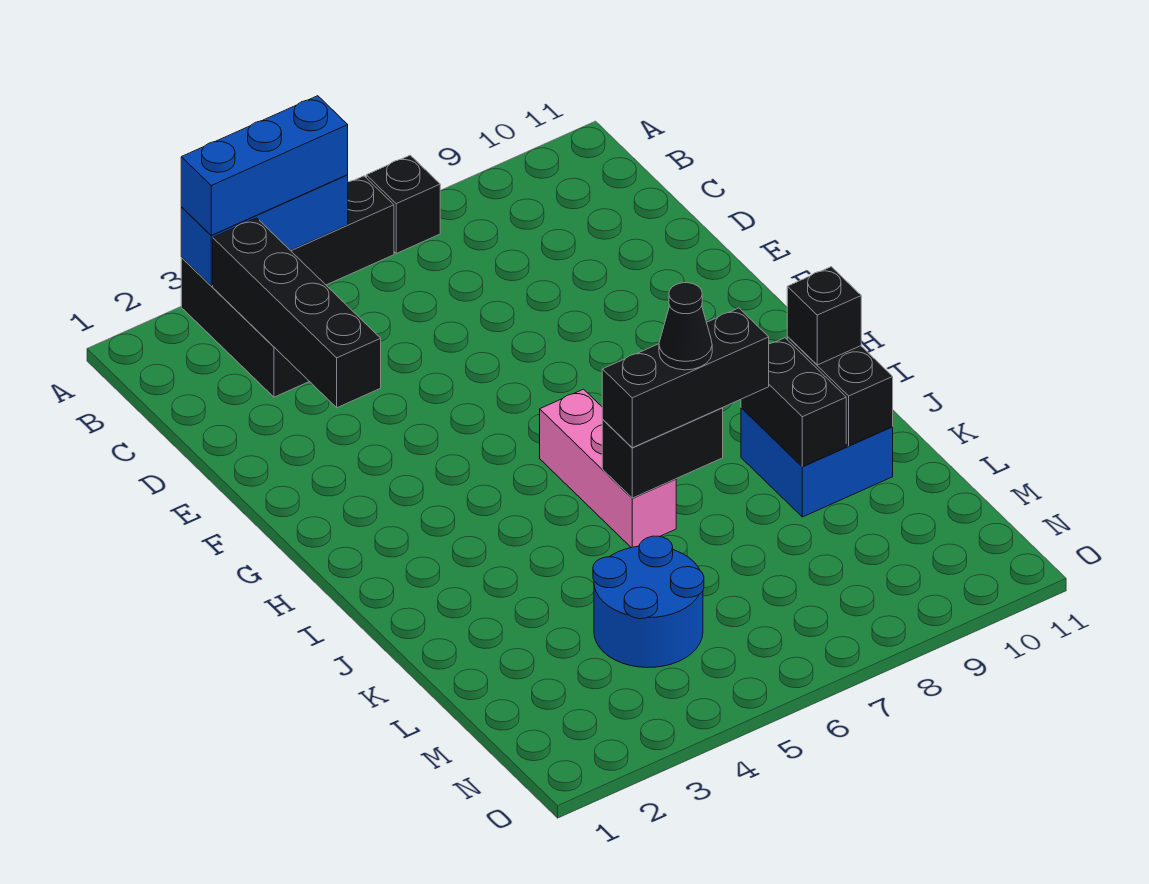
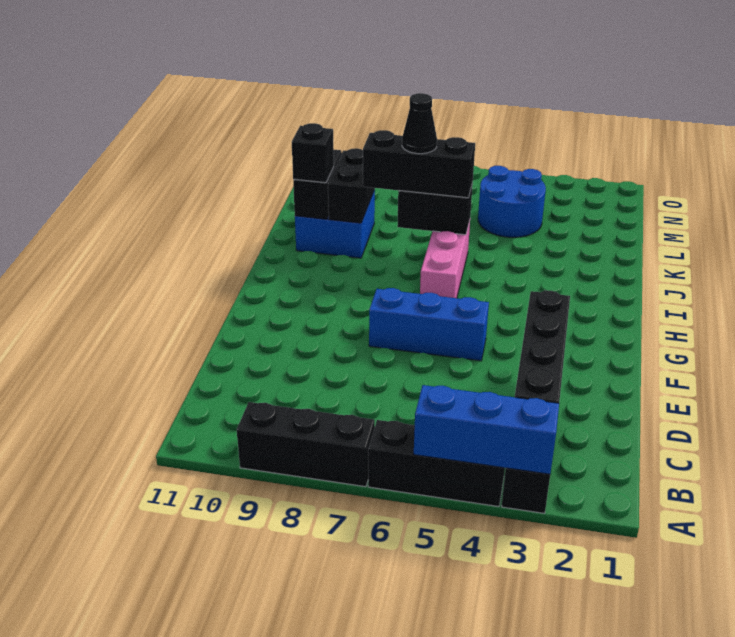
blue 1x3 brick [181,96,348,235] -> blue 1x3 brick moved to [369,288,489,361]
black 1x1 brick [366,155,440,253] -> black 1x3 brick [237,402,375,487]

